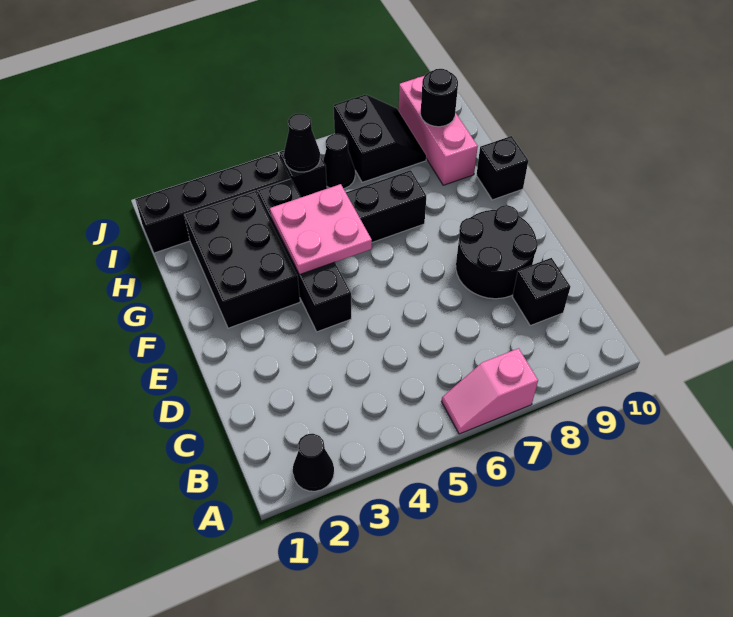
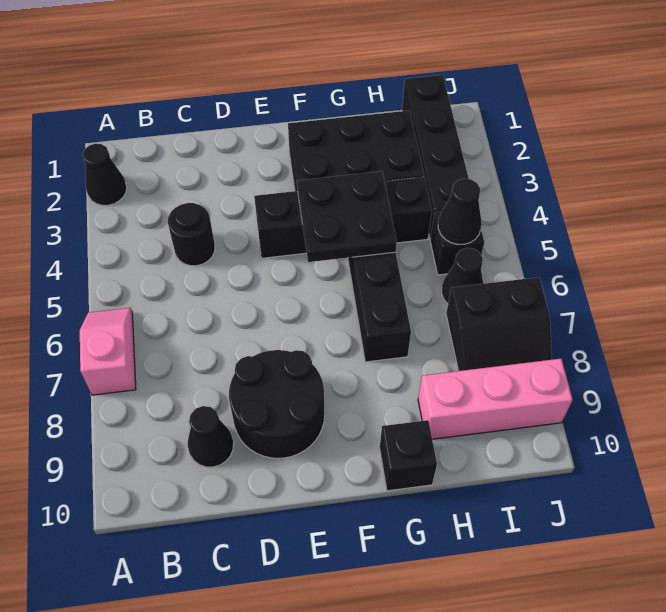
black 1x1 brick [513,258,570,325] -> black 1x1 cone [188,406,234,467]
pink 2x2 plate [270,184,372,275] -> black 2x2 plate [297,171,397,262]
black 1x1 round brick [421,69,458,127] -> black 1x1 round brick moved to [168,203,215,266]

